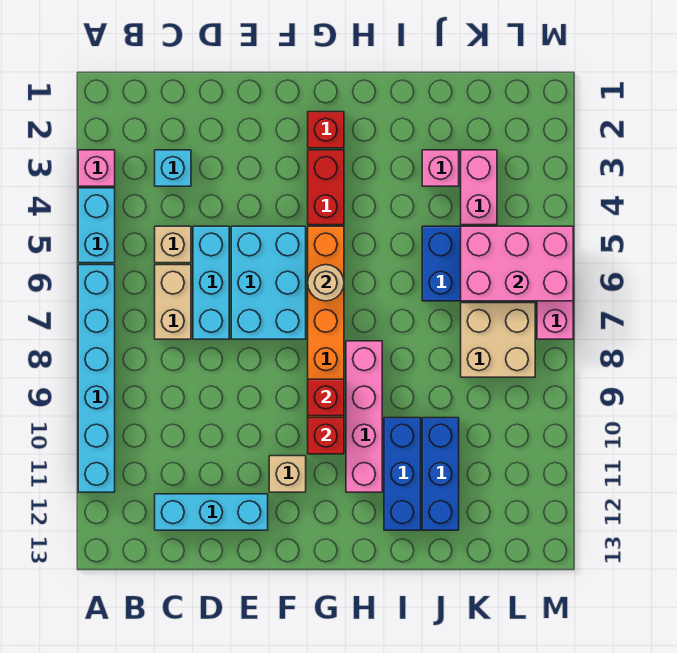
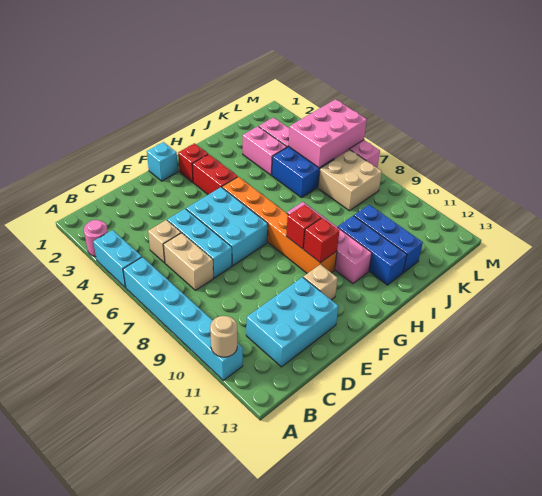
pink 1x1 brick [78,150,115,186] -> pink 1x1 round brick [84,220,108,257]
cyan 1x1 brick [155,150,191,186] -> cyan 1x1 brick moved to [147,142,178,181]
cyan 1x3 brick [155,494,268,530] -> cyan 2x3 brick [246,277,339,367]
tan 1x1 round brick [308,265,344,301] -> tan 1x1 round brick moved to [210,316,237,357]
pink 1x1 brick [422,150,459,186] -> pink 1x2 brick [243,126,287,175]

